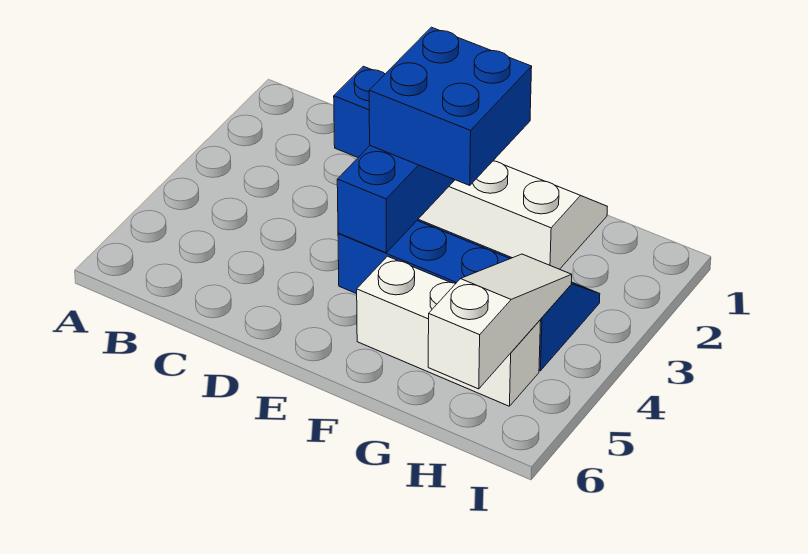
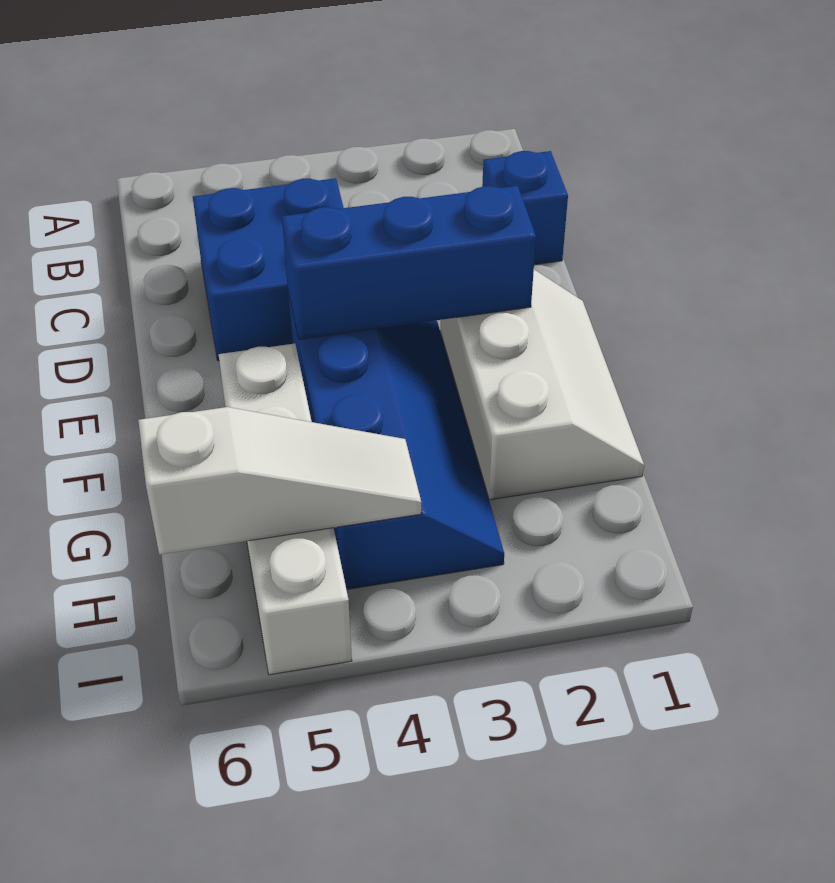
blue 2x2 brick [369,27,532,186] -> blue 2x2 brick moved to [193,178,344,361]
white 1x3 brick [357,256,541,406] -> white 1x4 brick [219,344,352,675]

